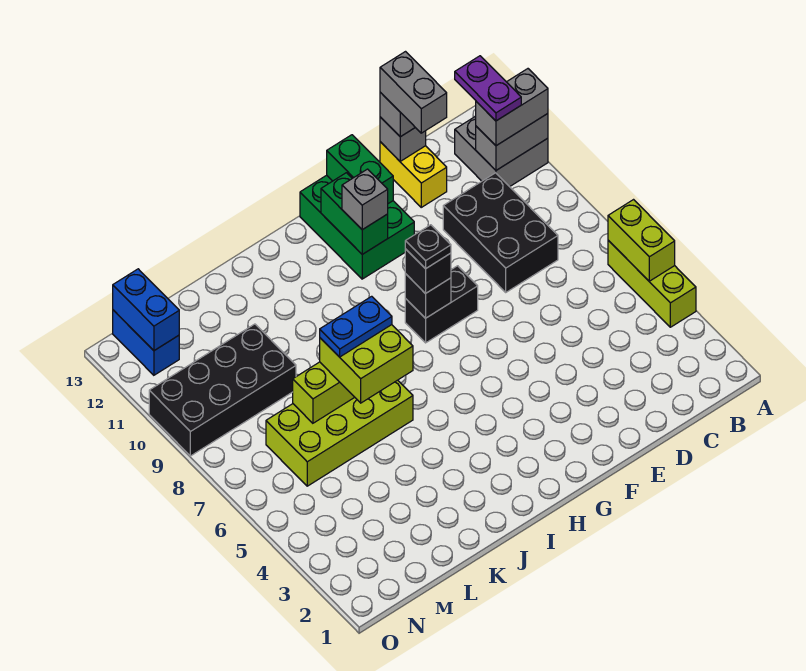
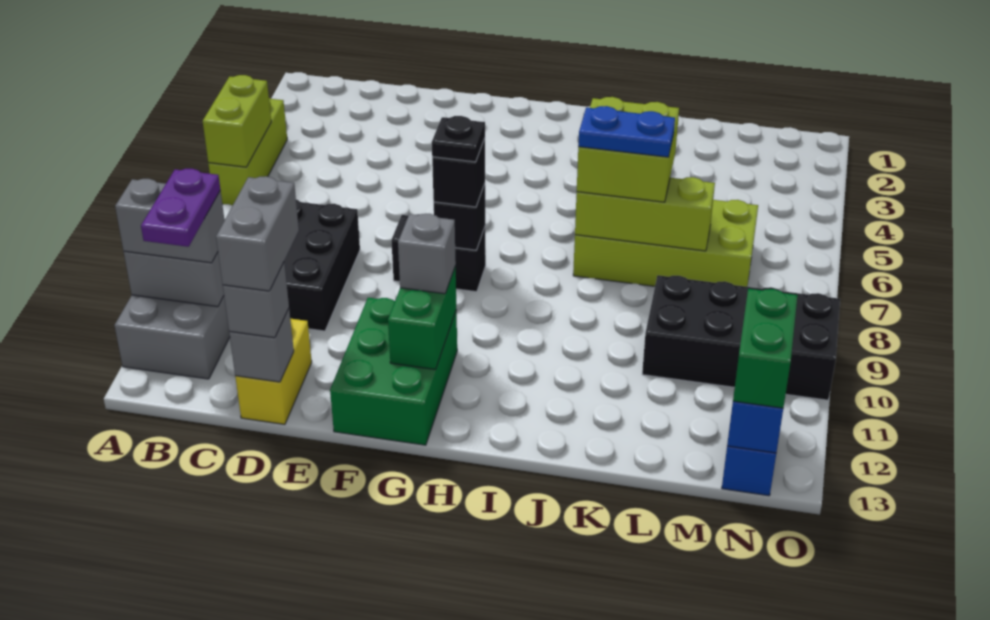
green 1x2 brick [327,135,393,204] -> green 1x2 brick moved to [733,289,798,408]

